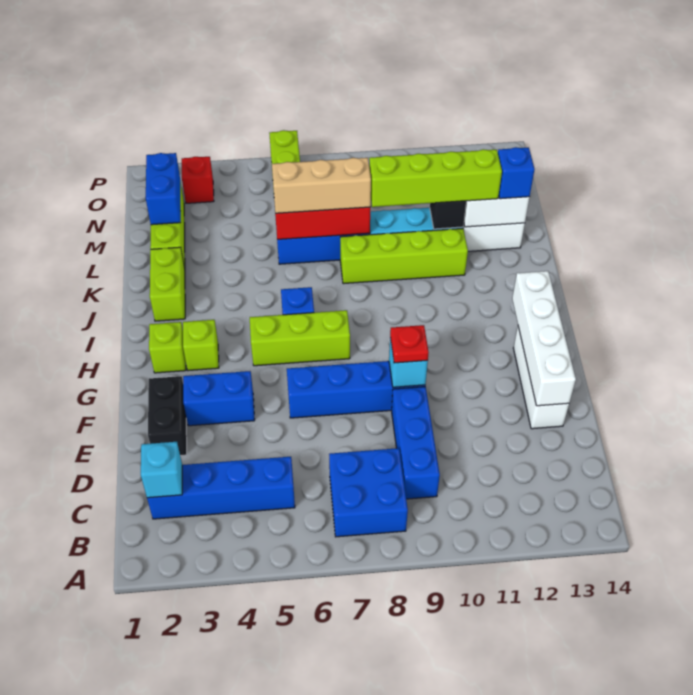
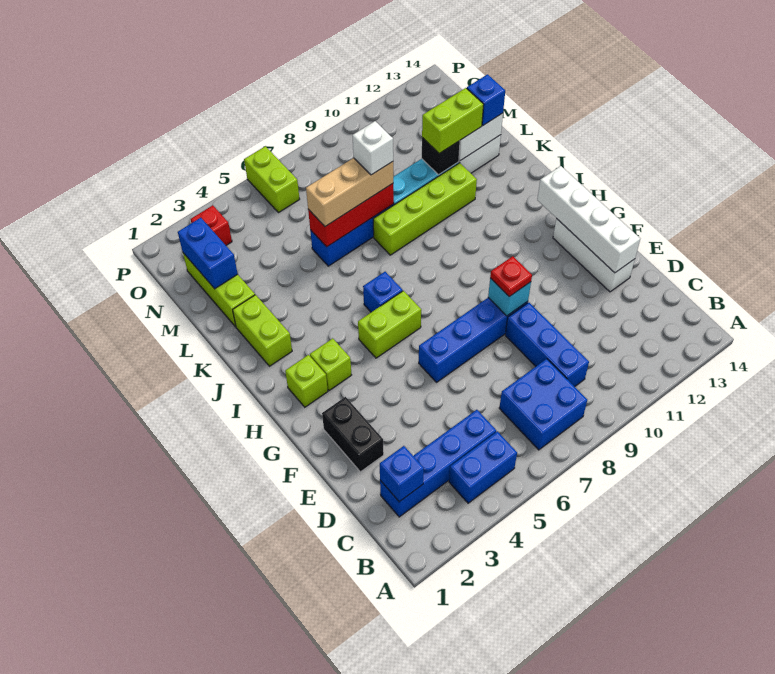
cyan 1x1 brick [141,442,182,498] -> blue 1x1 brick [380,446,424,502]
blue 1x2 brick [183,371,255,426] -> blue 1x2 brick moved to [449,431,517,503]
lime 1x3 brick [250,310,350,366] -> lime 1x2 brick [358,291,421,358]
none -> white 1x1 brick [352,121,393,175]
lime 1x4 brick [369,149,502,207] -> lime 1x2 brick [422,88,484,153]

